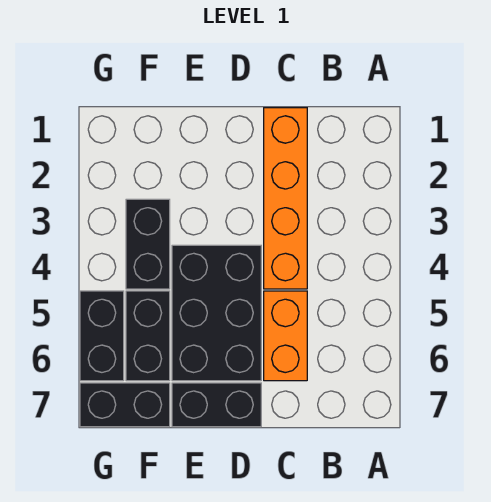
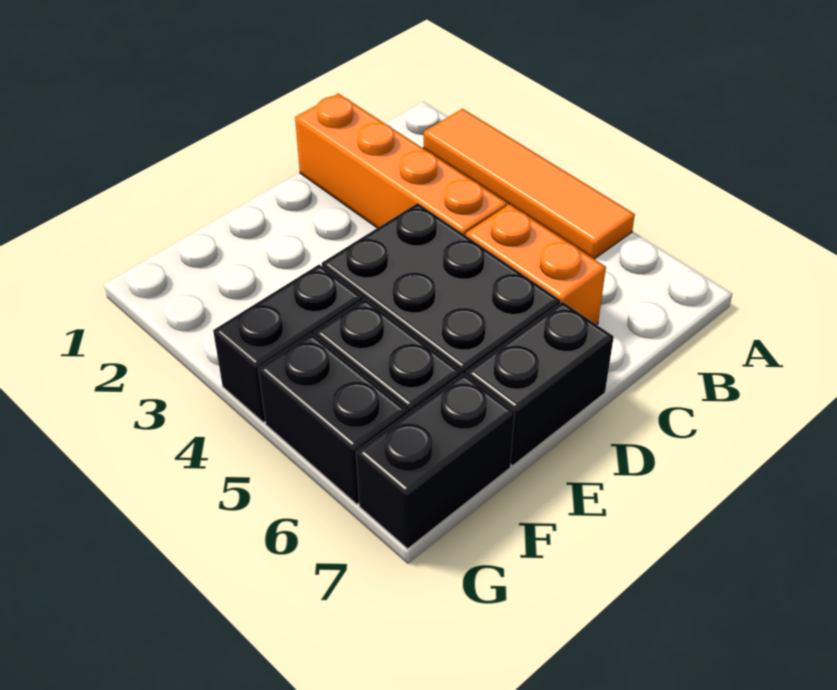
none -> orange 1x4 tile [424,109,635,259]
black 1x2 brick [126,199,170,289] -> black 1x2 brick turned to [213,265,363,422]

